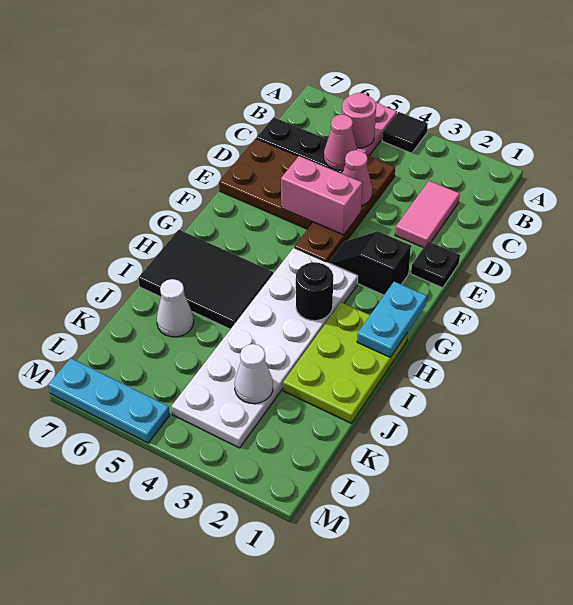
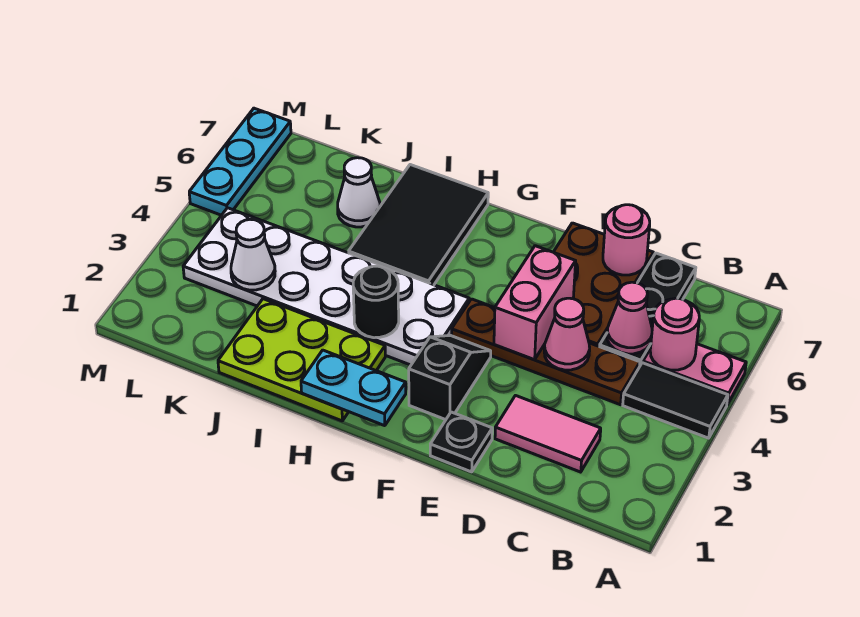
black 1x1 tile [382,112,428,153] -> black 1x2 tile [623,363,728,438]
none -> pink 1x1 round brick [603,205,650,275]

